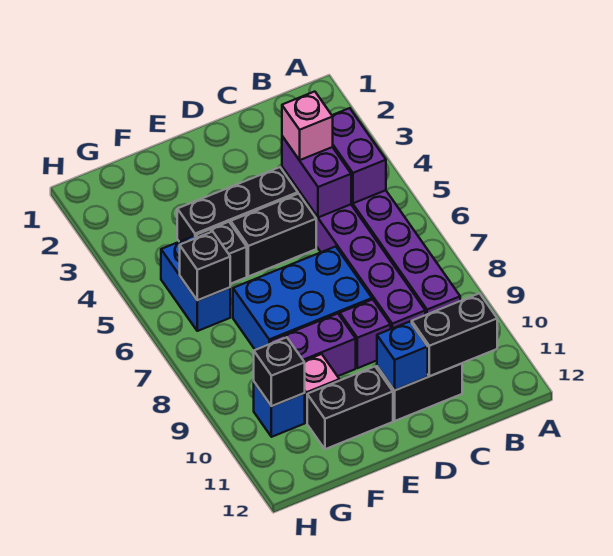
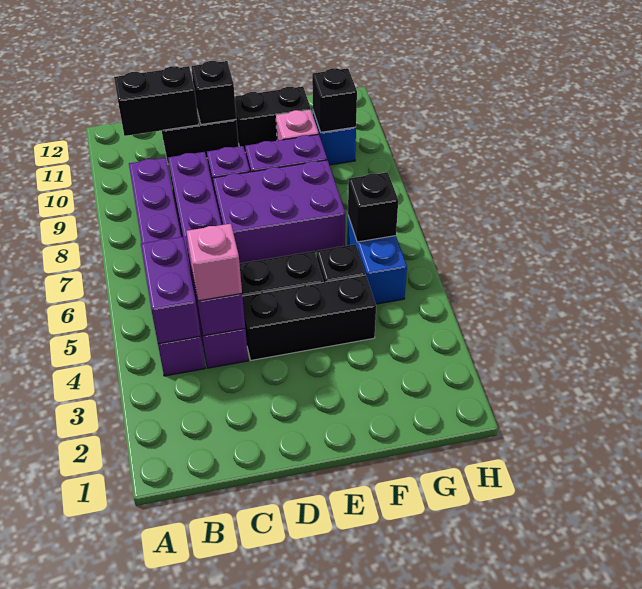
blue 2x3 brick [233,246,372,350] -> purple 2x3 brick [213,160,345,263]
blue 1x1 brick [377,322,428,390] -> black 1x1 brick [191,61,236,125]

